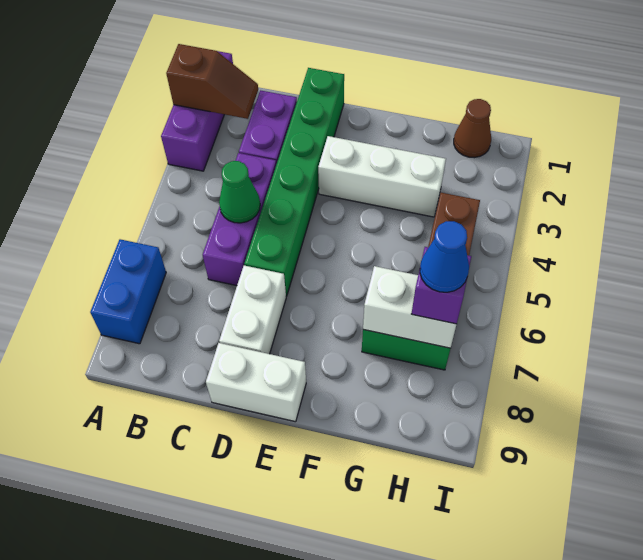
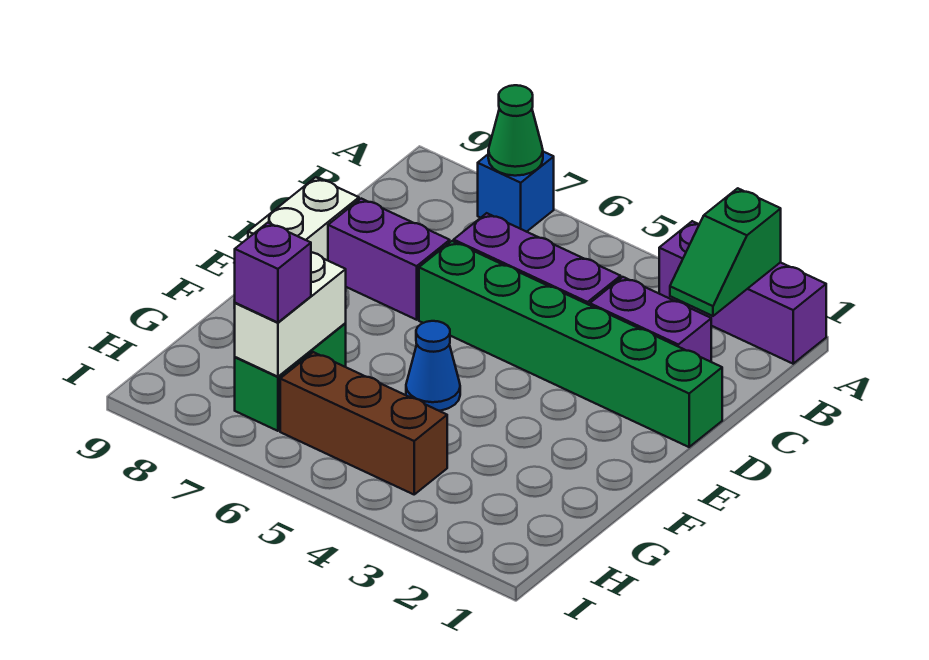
brown 1x2 slope [166,44,258,119] -> green 1x2 slope [670,188,781,316]
blue 1x2 brick [90,239,166,344] -> blue 1x1 brick [477,152,554,232]
green 1x1 cone [219,161,260,223] -> green 1x1 cone moved to [488,85,543,176]
white 1x2 brick [219,265,286,354] -> purple 1x2 brick [328,199,450,320]
white 1x3 brick [318,136,446,217] -> none
brown 1x1 cone [454,99,491,158] -> none
blue 1x1 cone [420,221,469,292] -> blue 1x1 cone moved to [406,321,460,411]

